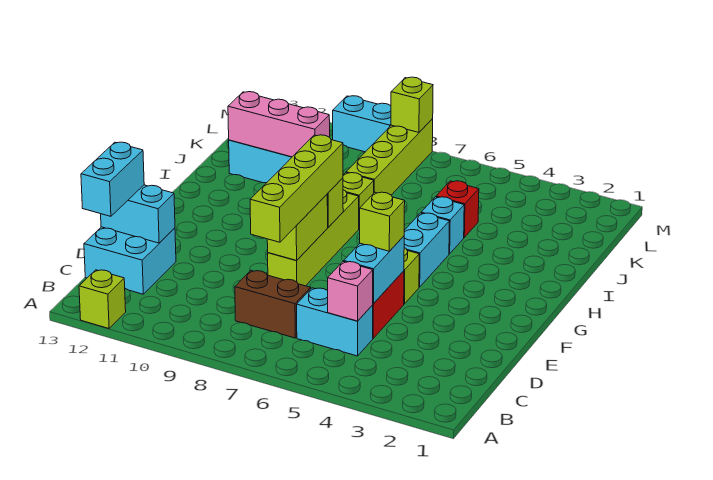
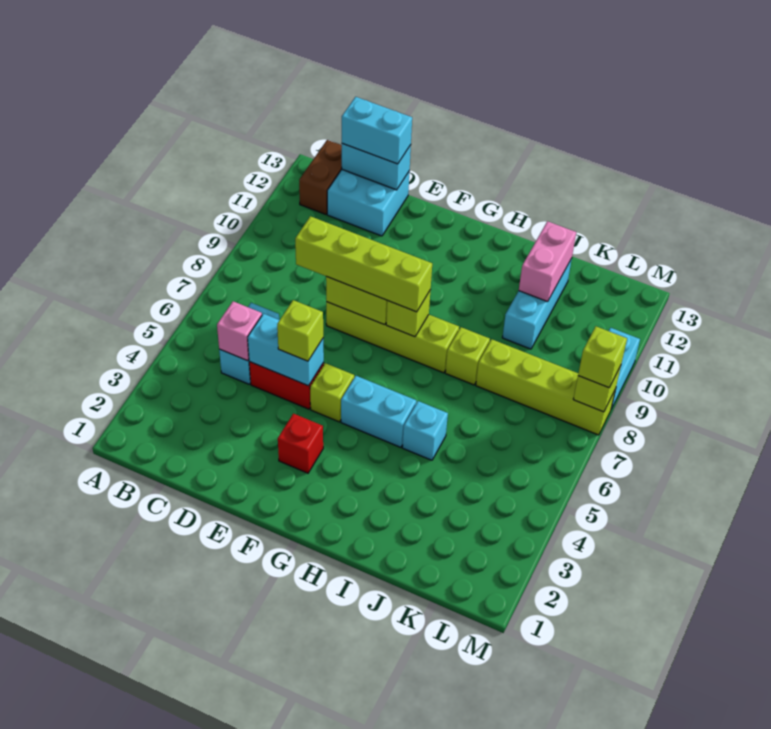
lime 1x1 brick [79,270,126,328] -> lime 1x1 brick moved to [578,326,627,388]
brown 1x2 brick [235,270,311,338] -> brown 1x2 brick moved to [299,140,342,214]
cyan 1x2 brick [101,185,175,243] -> cyan 1x2 brick turned to [342,144,411,190]
red 1x1 brick [436,181,479,237] -> red 1x1 brick moved to [278,414,323,473]
pink 1x3 brick [228,92,330,157] -> pink 1x2 brick [519,221,576,302]

